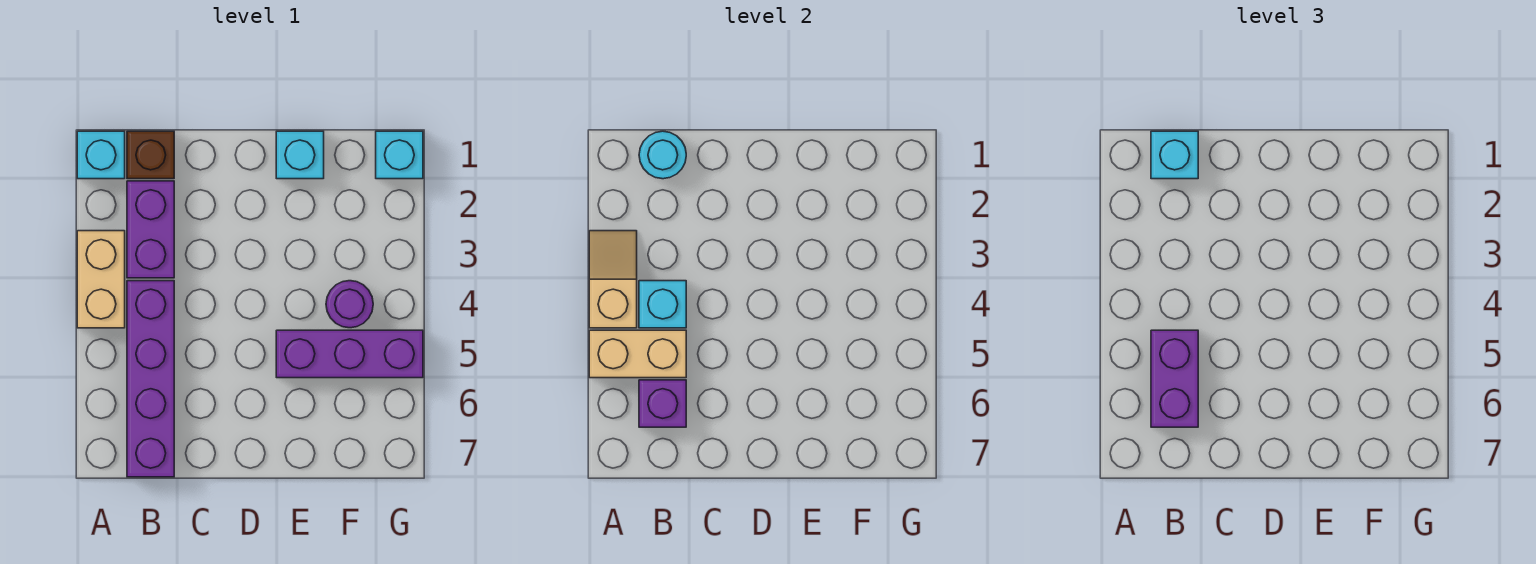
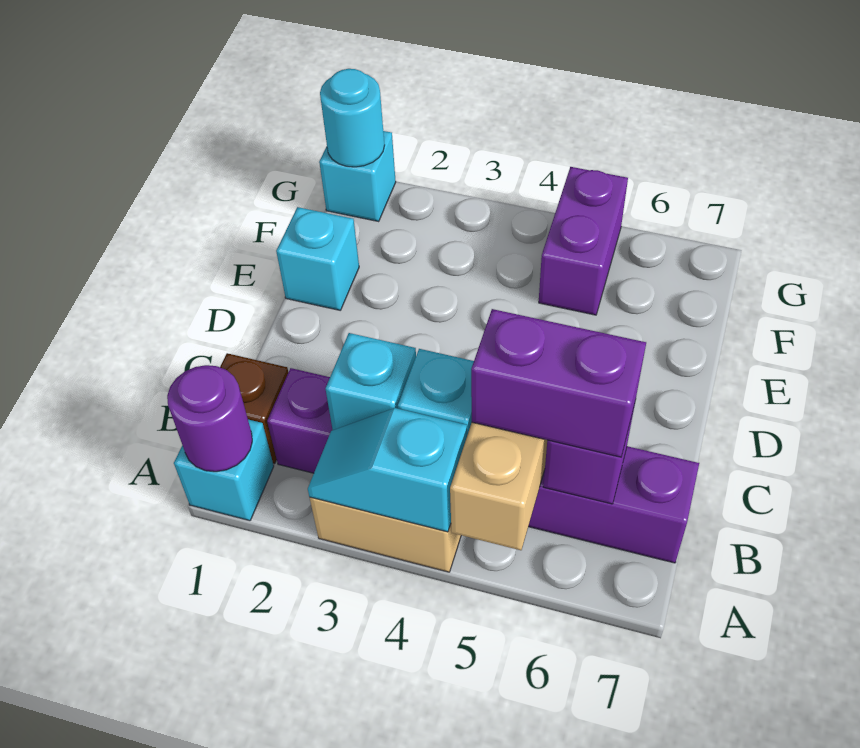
tan 1x2 slope [589,231,637,328] -> cyan 1x2 slope [308,408,467,532]
cyan 1x1 round brick [639,131,686,179] -> cyan 1x1 round brick moved to [320,69,384,167]
cyan 1x1 brick [1151,131,1198,179] -> cyan 1x1 brick moved to [326,333,416,430]
purple 1x3 brick [276,330,423,378] -> purple 1x2 brick [539,167,628,315]
purple 1x1 round brick [326,281,373,328] -> purple 1x1 round brick moved to [167,365,252,472]

